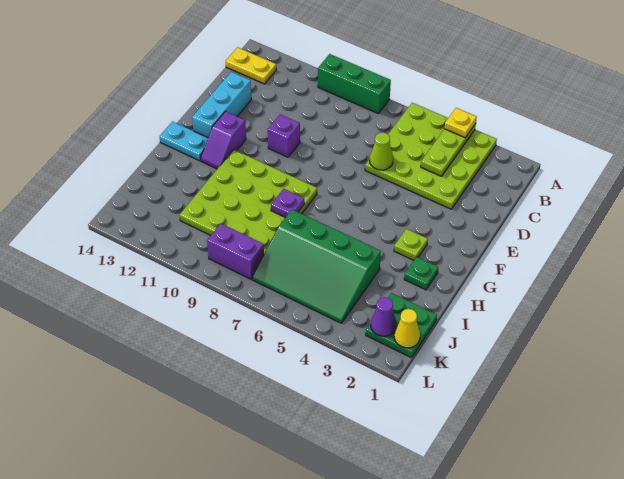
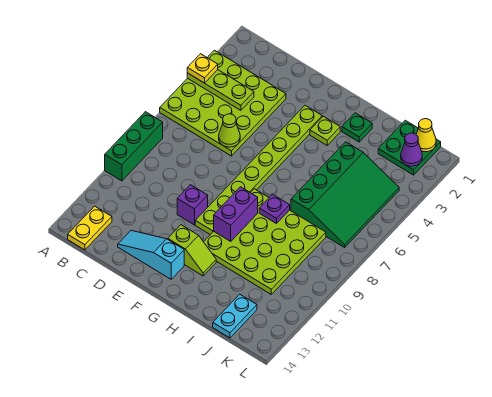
cyan 1x3 brick [192,72,251,137] -> cyan 1x3 slope [118,230,184,279]
none -> lime 1x8 plate [195,105,322,235]
purple 1x2 slope [201,111,246,169] -> lime 1x2 slope [168,225,216,276]
cyan 1x2 plate [160,122,208,161] -> cyan 1x2 plate moved to [213,294,257,338]
purple 1x2 brick [207,223,264,279] -> purple 1x2 brick moved to [214,187,258,241]

